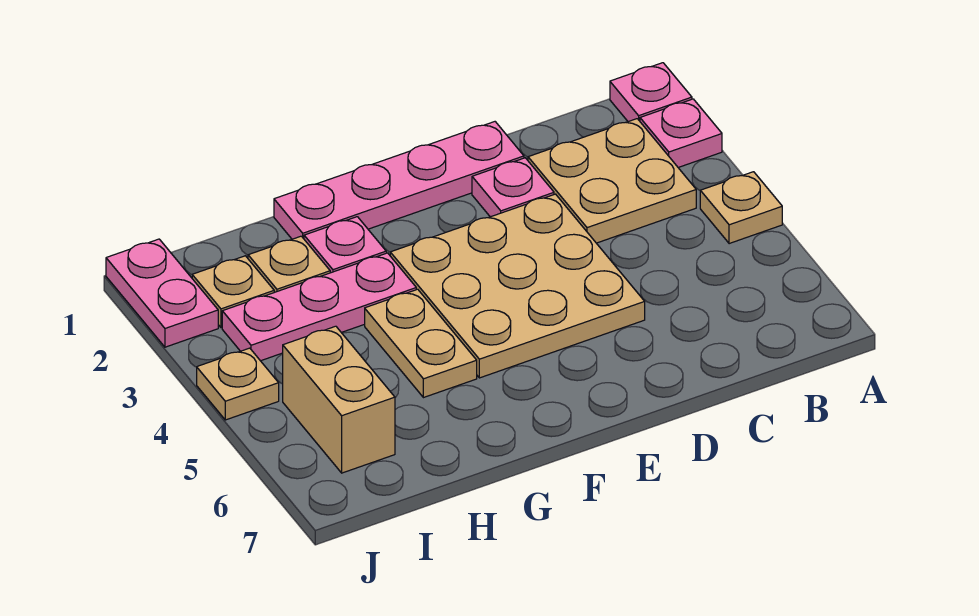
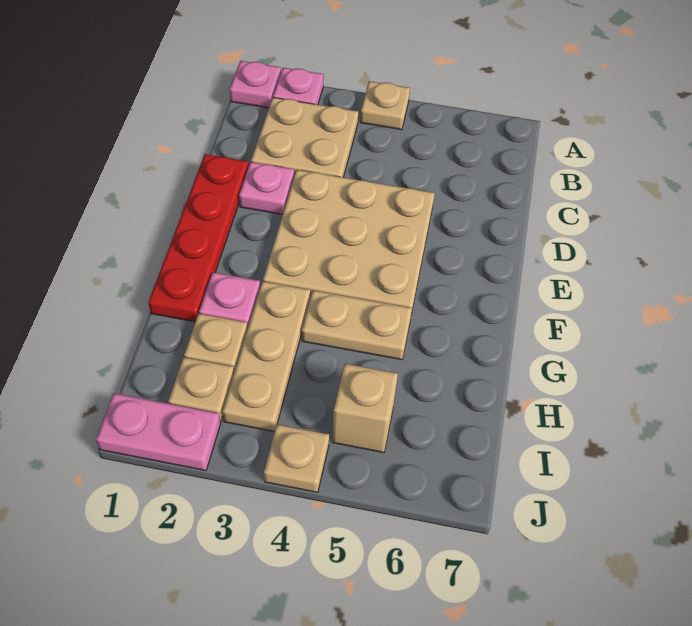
pink 1x4 plate [274,122,524,239] -> red 1x4 plate [148,154,249,322]
pink 1x3 plate [222,253,416,361] -> tan 1x3 plate [223,281,310,432]
tan 1x2 brick [283,326,395,473] -> tan 1x1 brick [332,364,398,453]

